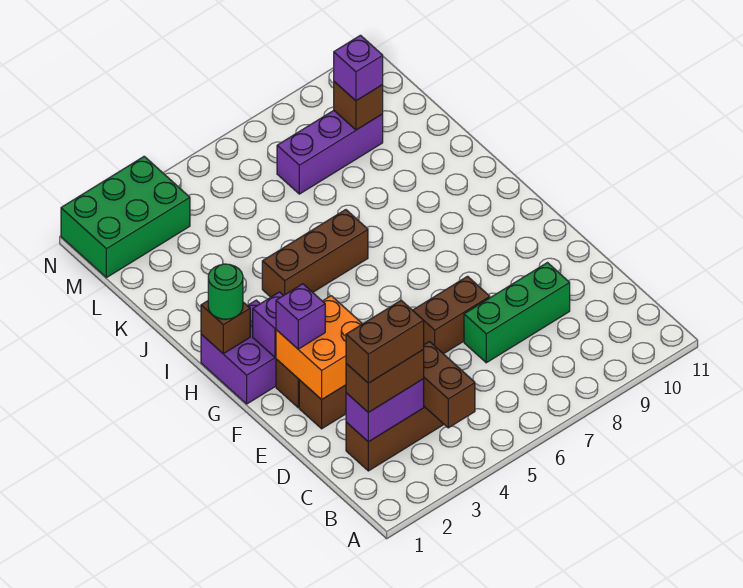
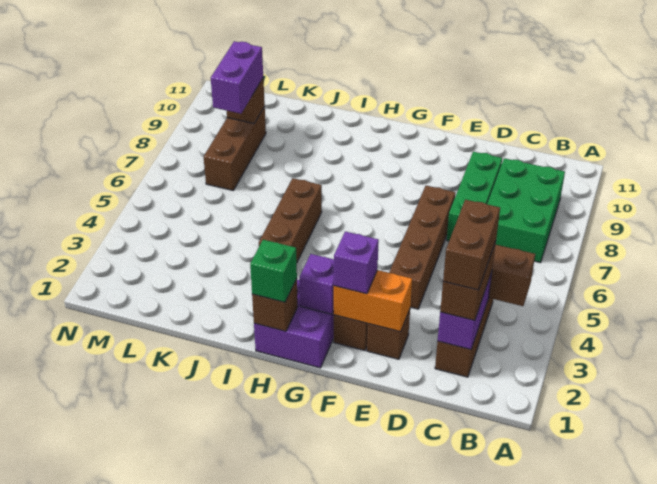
orange 2x2 brick [276,296,362,400] -> orange 1x2 brick [333,270,412,332]
brown 1x2 brick [413,276,490,354] -> brown 1x4 brick [389,186,455,309]
green 1x1 round brick [208,264,243,319] -> green 1x1 brick [250,240,297,302]
purple 1x3 brick [277,110,383,194] -> brown 1x3 brick [204,107,266,190]
purple 1x1 brick [334,35,383,101] -> purple 1x2 brick [211,41,263,114]
green 2x3 brick [61,156,190,278] -> green 2x3 brick moved to [487,158,565,263]

